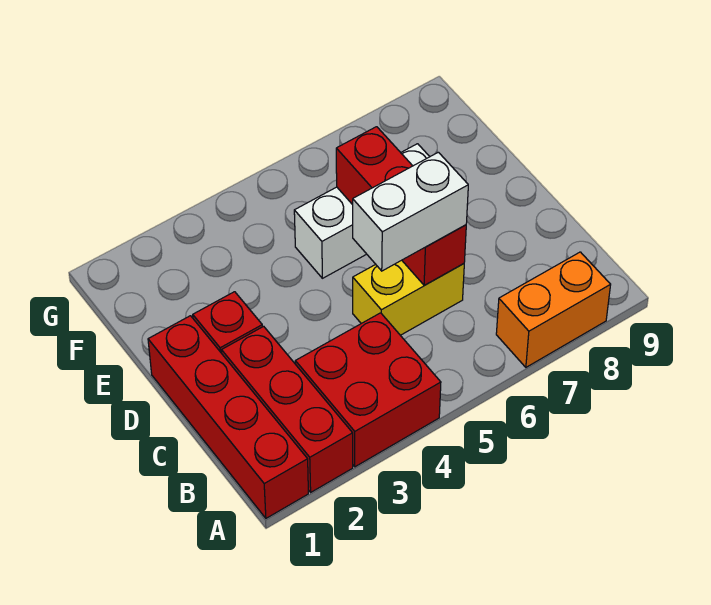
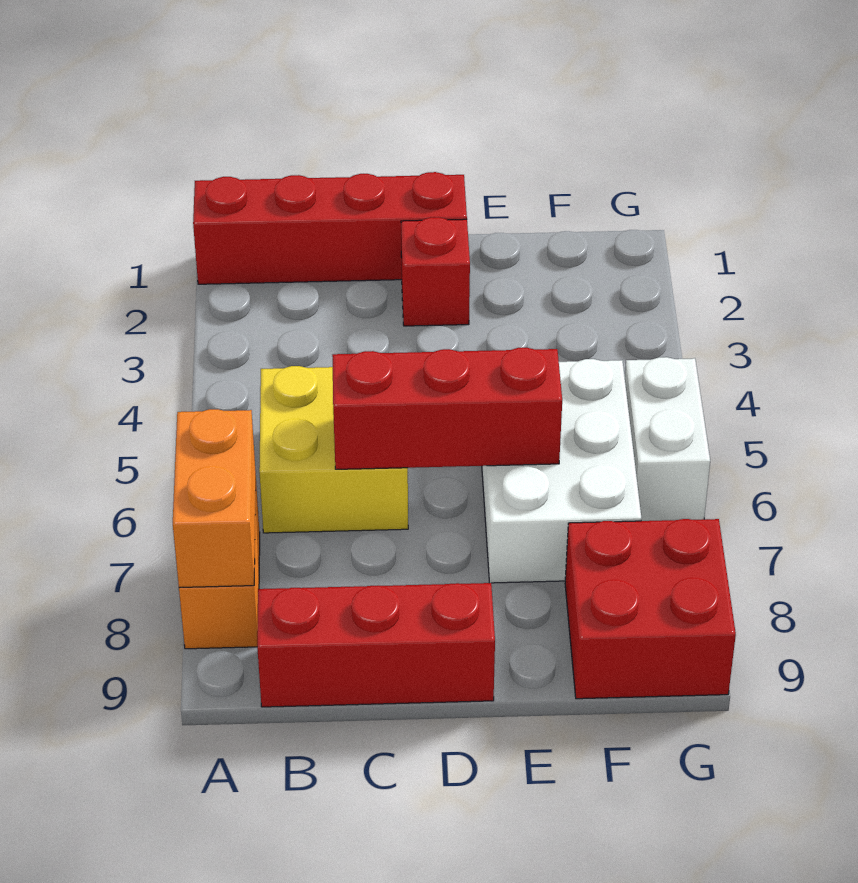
red 1x3 brick [222,326,353,492] -> red 1x3 brick moved to [257,583,495,707]
red 2x2 brick [295,313,441,467] -> red 2x2 brick moved to [565,519,736,699]
none -> orange 1x2 brick [173,409,256,588]
yellow 1x2 brick [353,260,464,335] -> yellow 2x2 brick [259,366,408,533]
white 1x2 brick [353,152,468,271] -> white 1x2 brick moved to [625,357,710,521]
white 1x3 brick [294,144,429,278] -> white 2x3 brick [482,359,641,583]

